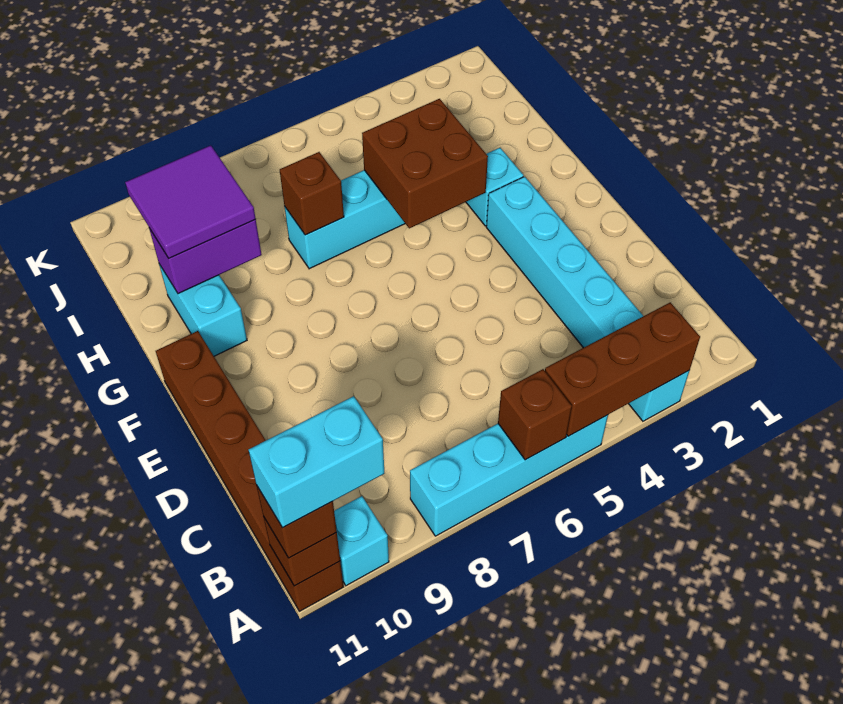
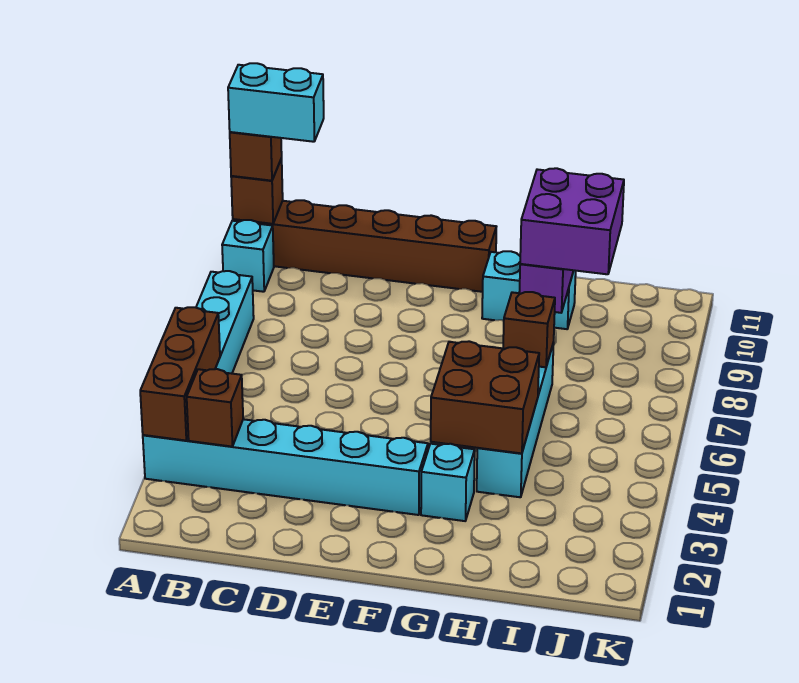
brown 1x1 brick [498,369,572,460] -> brown 1x1 brick moved to [187,369,243,447]
cyan 1x2 brick [249,396,384,528] -> cyan 1x2 brick turned to [228,63,324,142]
purple 2x2 tile [125,145,256,258] -> purple 2x2 brick [520,168,624,274]

